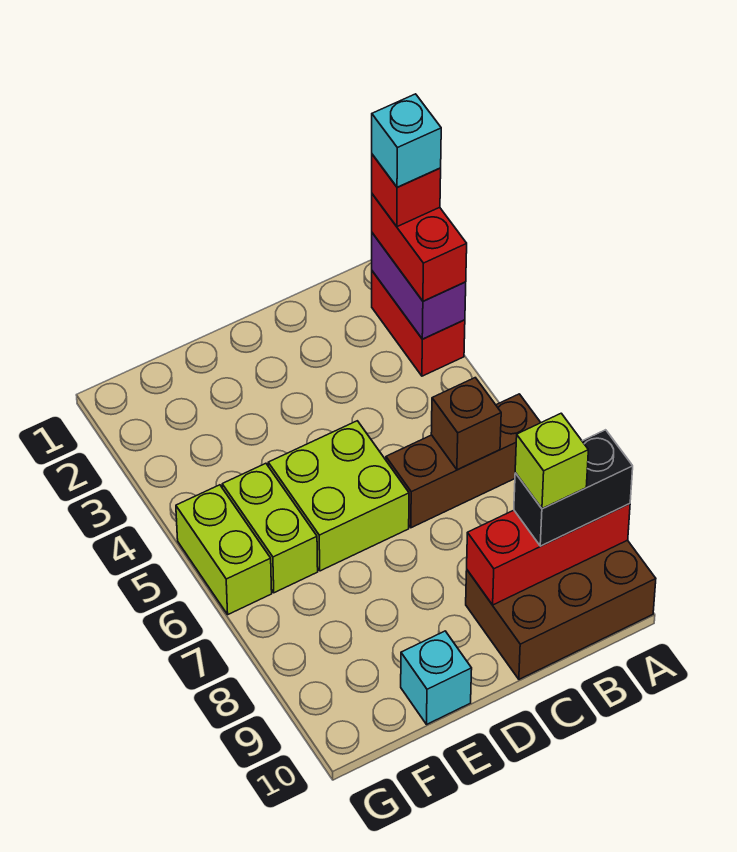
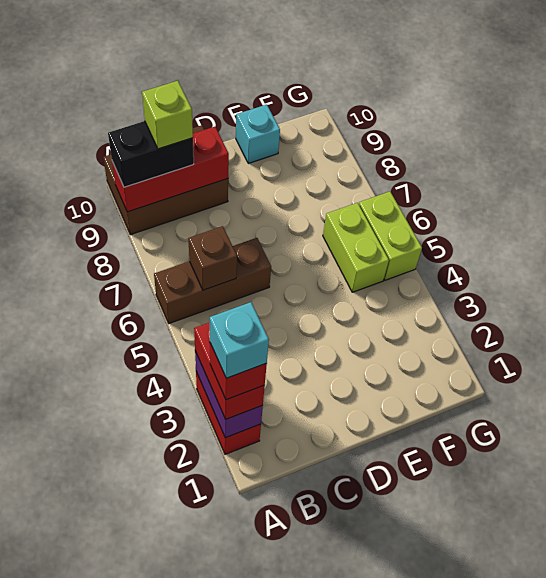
lime 2x2 brick [268,421,409,571] -> none

